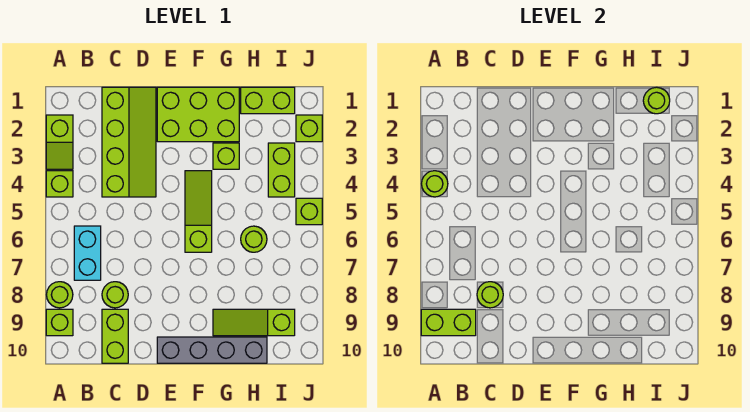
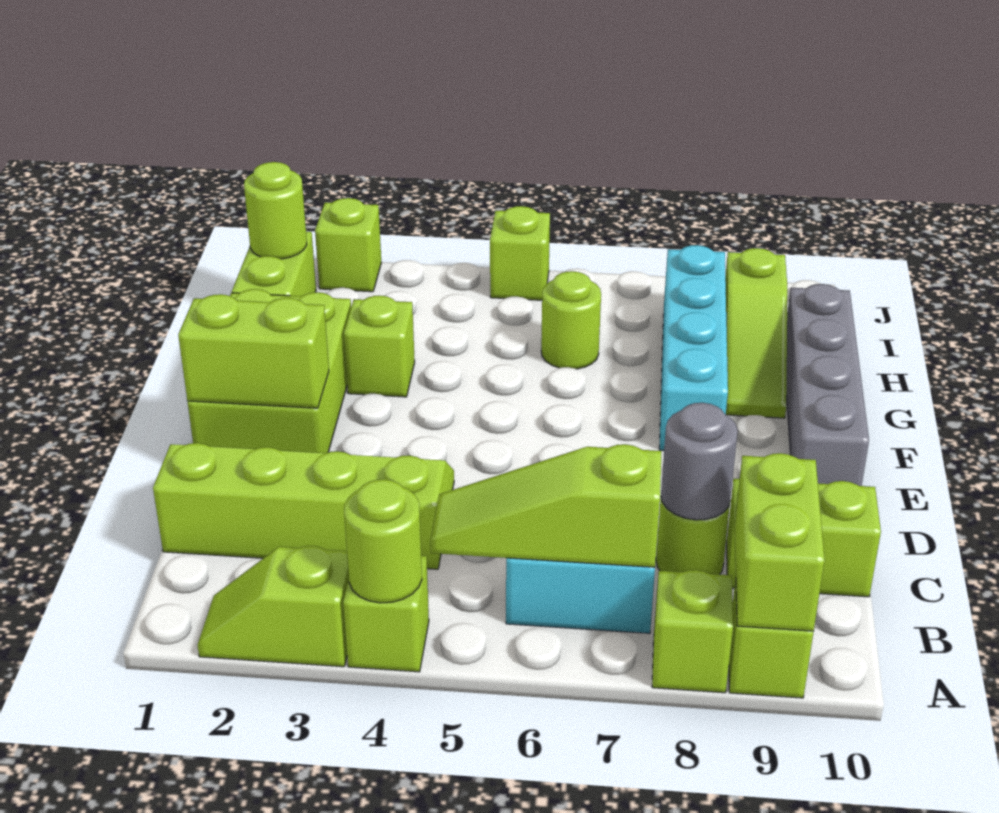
lime 1x2 slope [46,115,73,169] -> lime 1x2 slope turned to [198,546,349,667]
lime 1x1 round brick [47,282,73,308] -> lime 1x1 brick [652,570,733,693]
lime 1x1 round brick [477,282,503,308] -> grey 1x1 round brick [661,403,738,520]
lime 1x3 slope [185,171,212,252] -> lime 1x3 slope moved to [430,444,662,567]
none -> cyan 1x4 brick [659,245,728,451]
lime 1x2 brick [268,143,295,197] -> lime 1x2 brick moved to [178,294,329,408]

